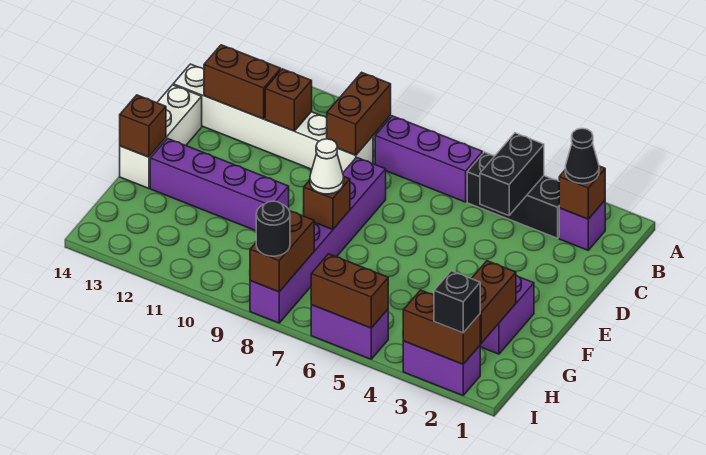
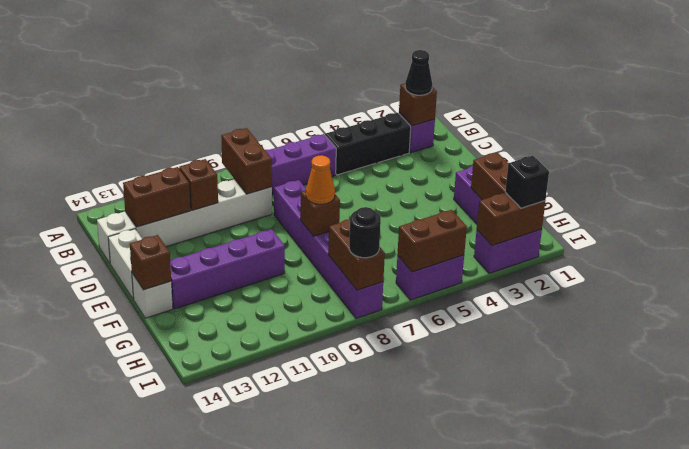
black 1x2 brick [480,133,544,216] -> none
white 1x1 cone [310,139,344,194] -> orange 1x1 cone [306,155,335,204]

